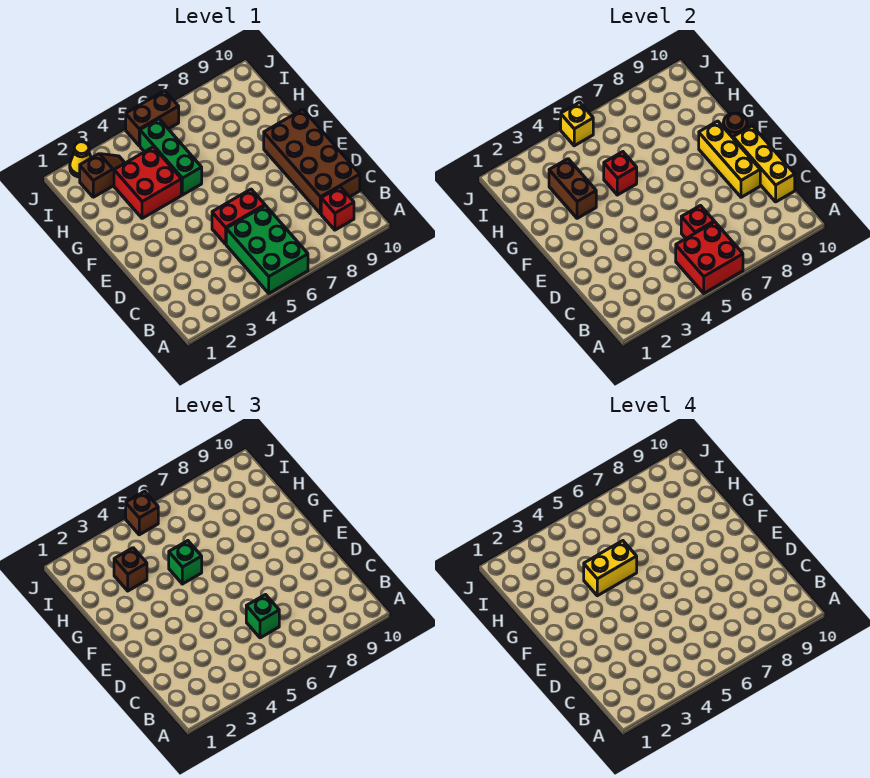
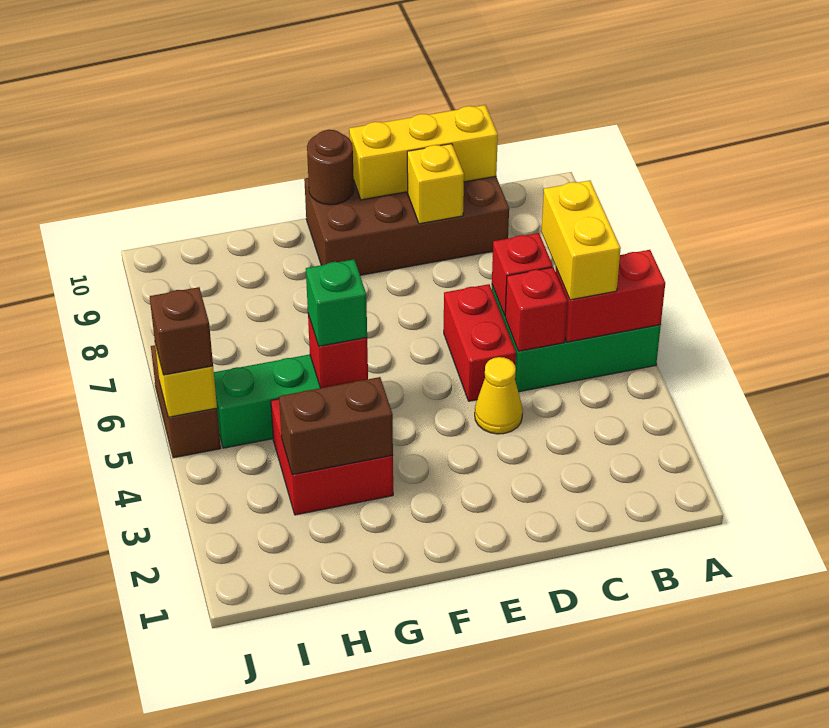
red 2x2 brick [676,222,743,293] -> red 1x2 brick [556,250,665,342]
red 1x1 brick [321,187,354,230] -> red 1x1 brick moved to [505,267,567,351]
green 1x1 brick [246,595,279,638] -> none
yellow 1x3 brick [699,121,760,197] -> yellow 1x1 brick [407,144,464,224]
yellow 1x2 brick [584,541,637,596] -> yellow 1x2 brick moved to [541,180,621,300]
brown 1x1 brick [114,548,147,591] -> none
brown 1x2 slope [80,154,125,197] -> none
yellow 1x1 cone [70,142,91,177] -> yellow 1x1 cone moved to [475,357,523,434]

